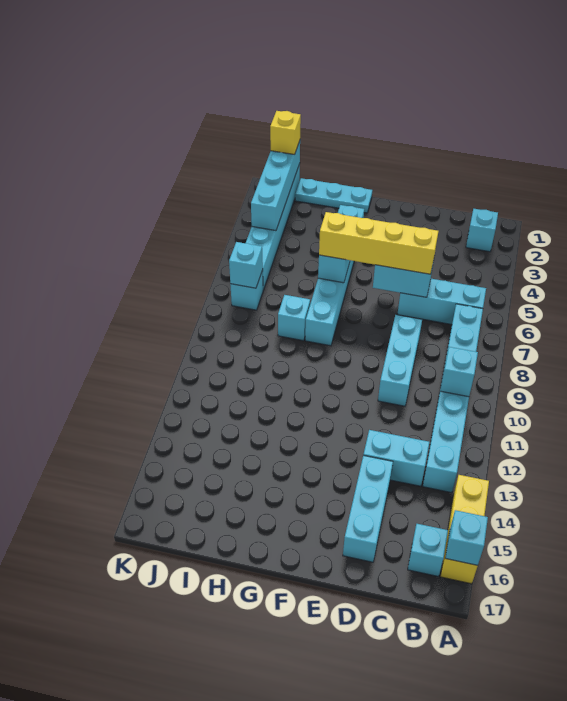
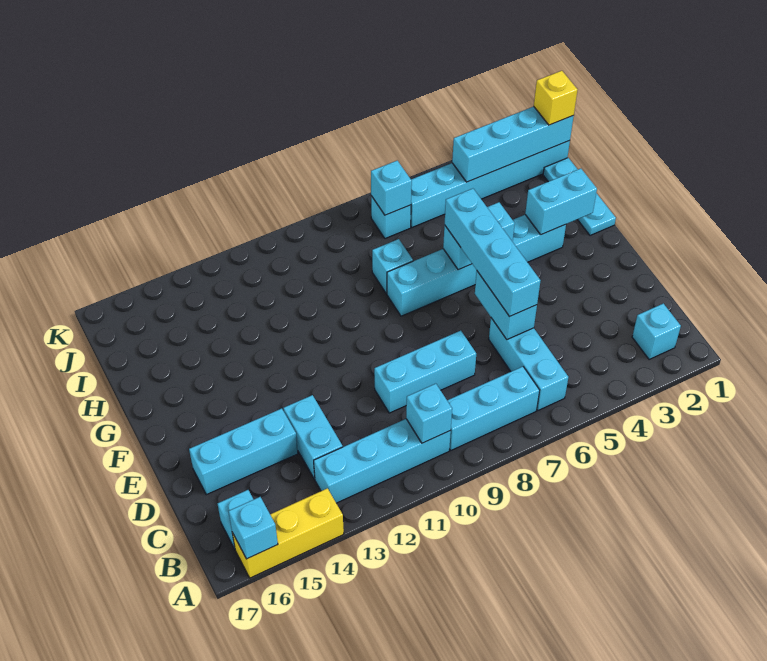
yellow 1x4 brick [319,212,439,274] -> cyan 1x4 brick [445,189,540,317]
none -> cyan 1x2 brick [525,169,597,235]

